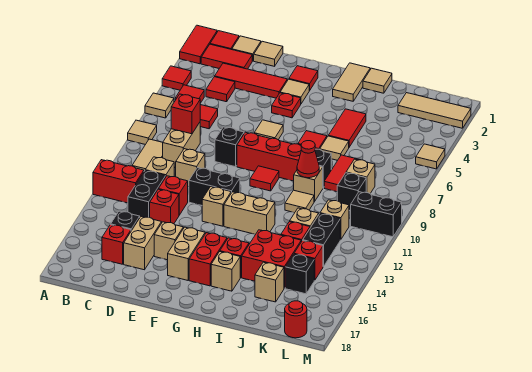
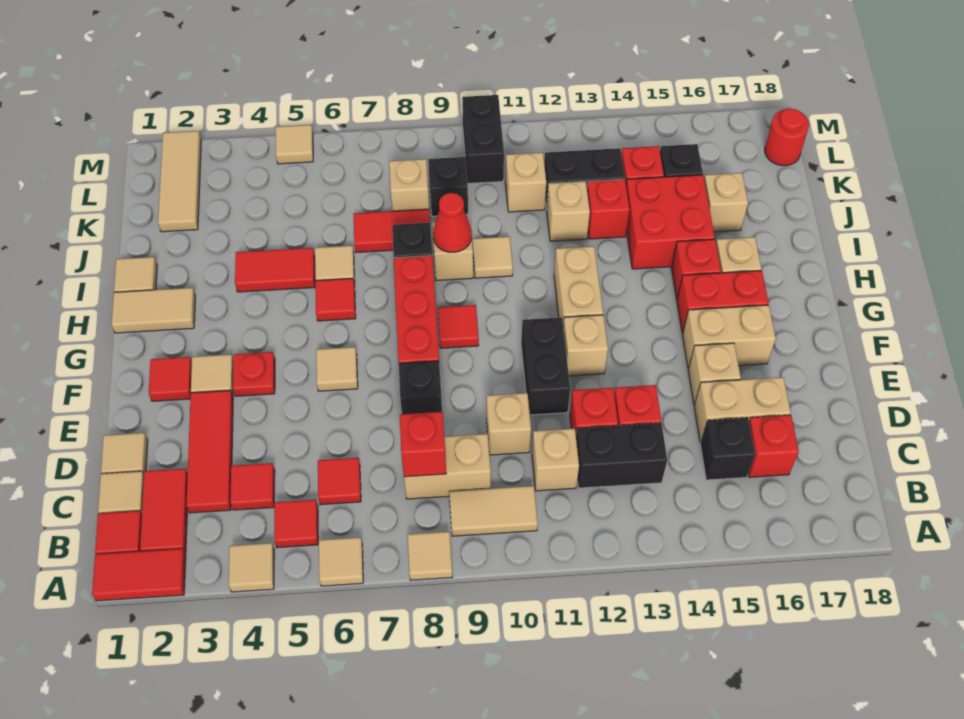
red 1x1 tile [162,66,191,90] -> tan 1x1 tile [229,543,274,592]
red 1x2 brick [93,160,144,203] -> none

